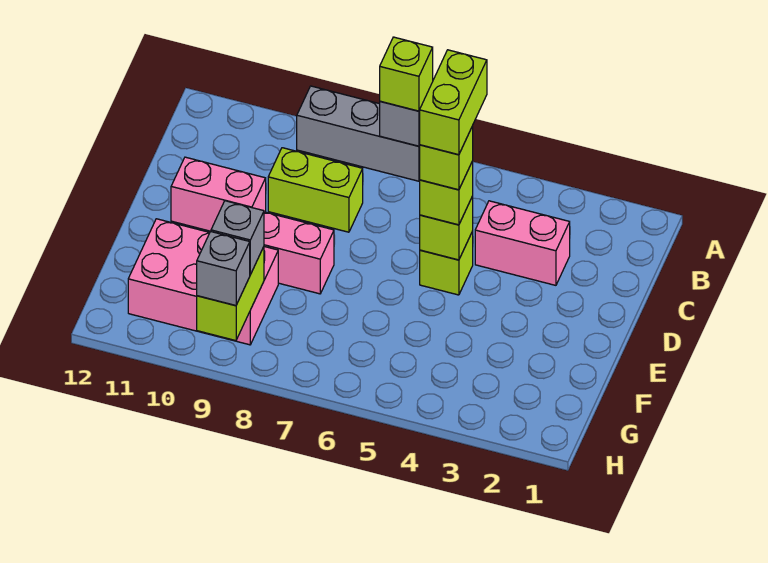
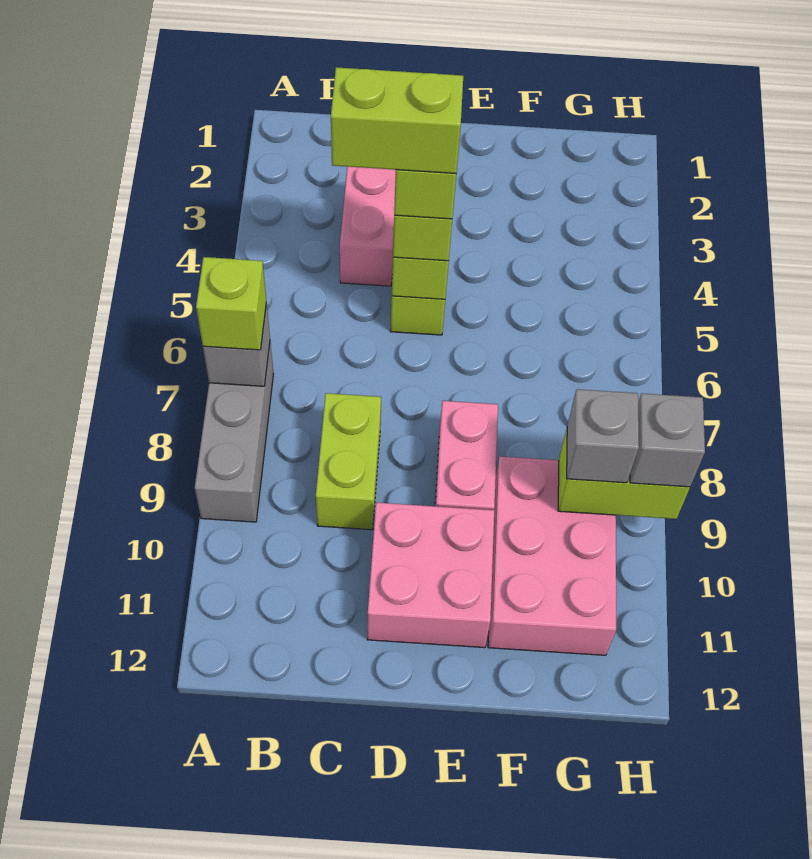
pink 1x2 brick [171,157,266,231] -> pink 2x2 brick [367,503,494,648]

